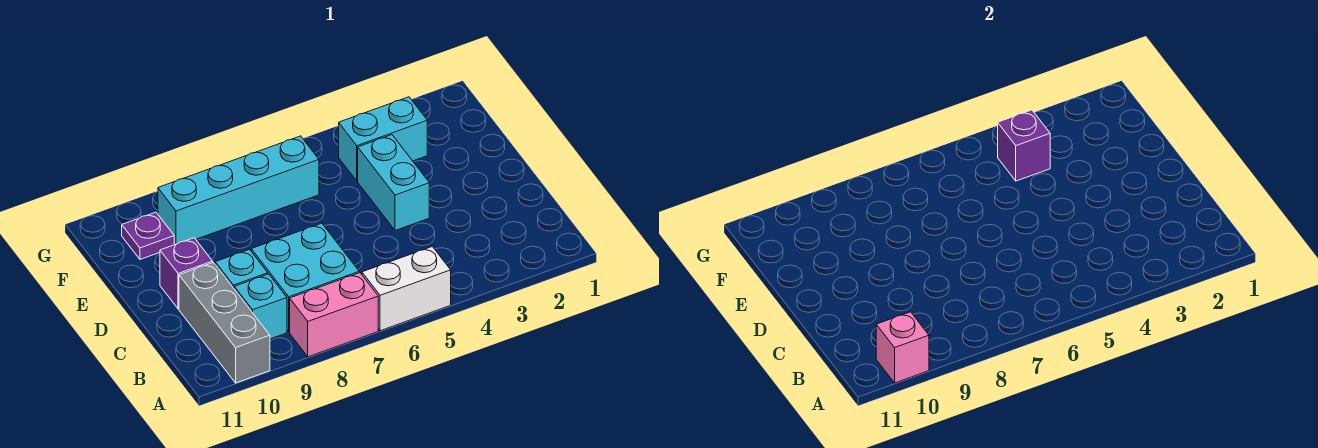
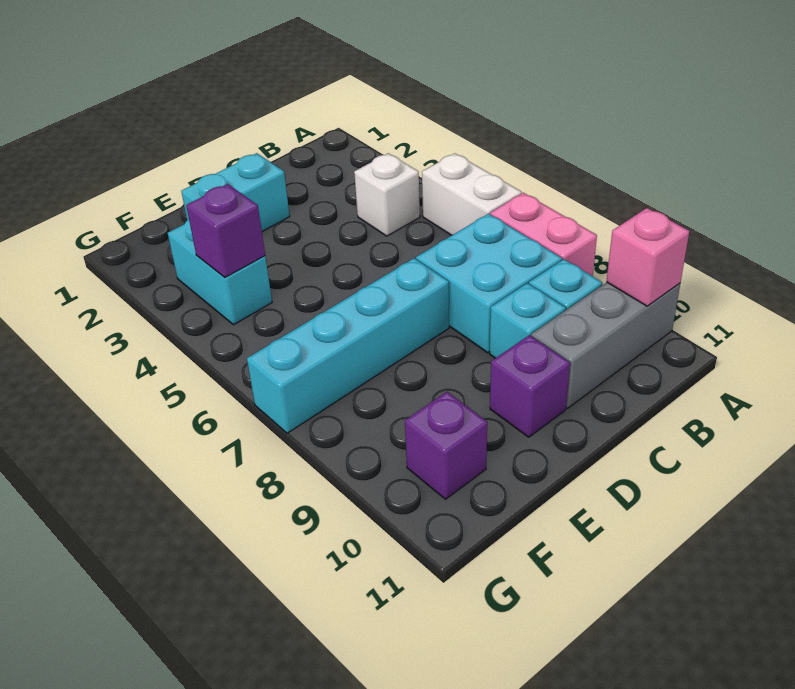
none -> white 1x1 brick [354,153,420,236]
cyan 1x2 brick [358,135,429,230] -> cyan 1x2 brick moved to [181,153,290,231]
cyan 1x4 brick [158,136,319,245] -> cyan 1x4 brick turned to [247,258,449,433]
purple 1x1 plate [122,212,174,259] -> purple 1x1 brick [405,392,487,499]

